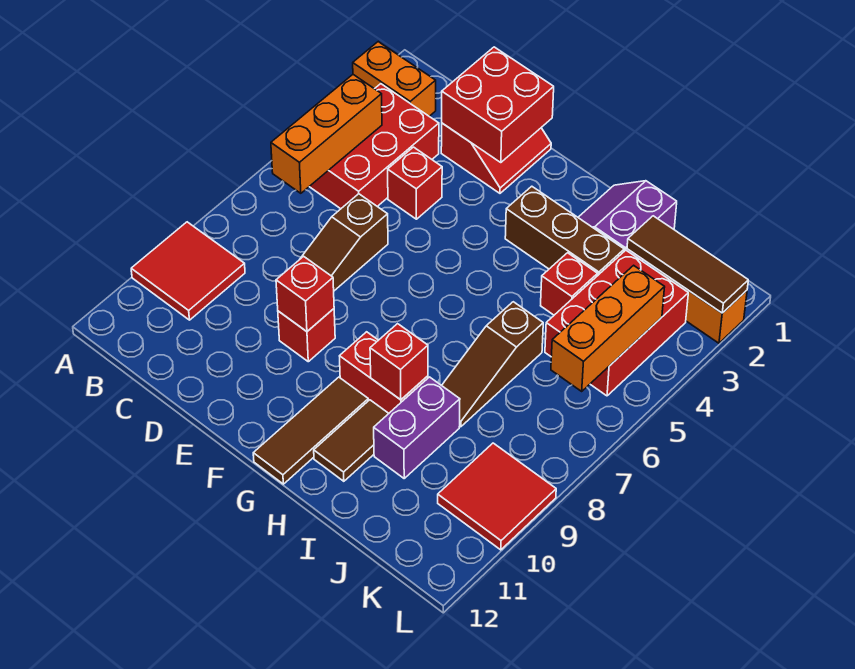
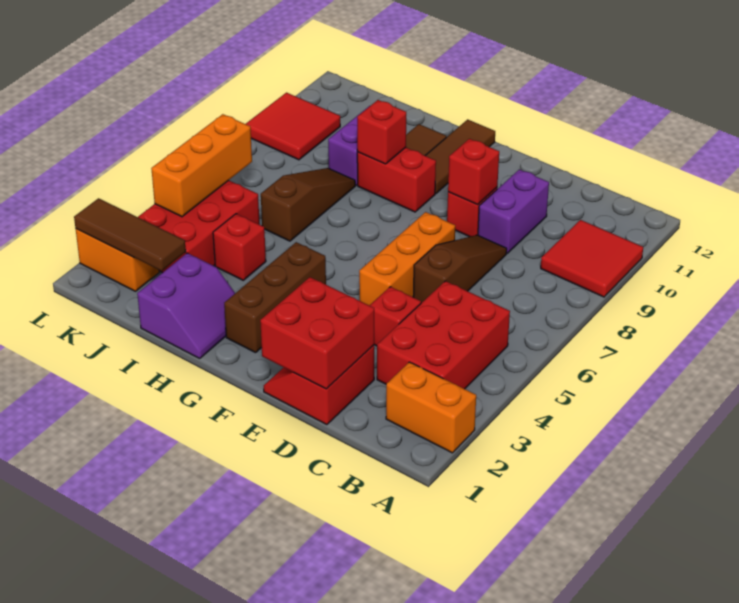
orange 1x3 brick [271,75,382,193] -> orange 1x3 brick moved to [359,212,455,305]
none -> purple 1x2 brick [478,169,549,253]
brown 1x3 brick [505,186,624,276] -> brown 1x3 brick turned to [224,242,326,353]

